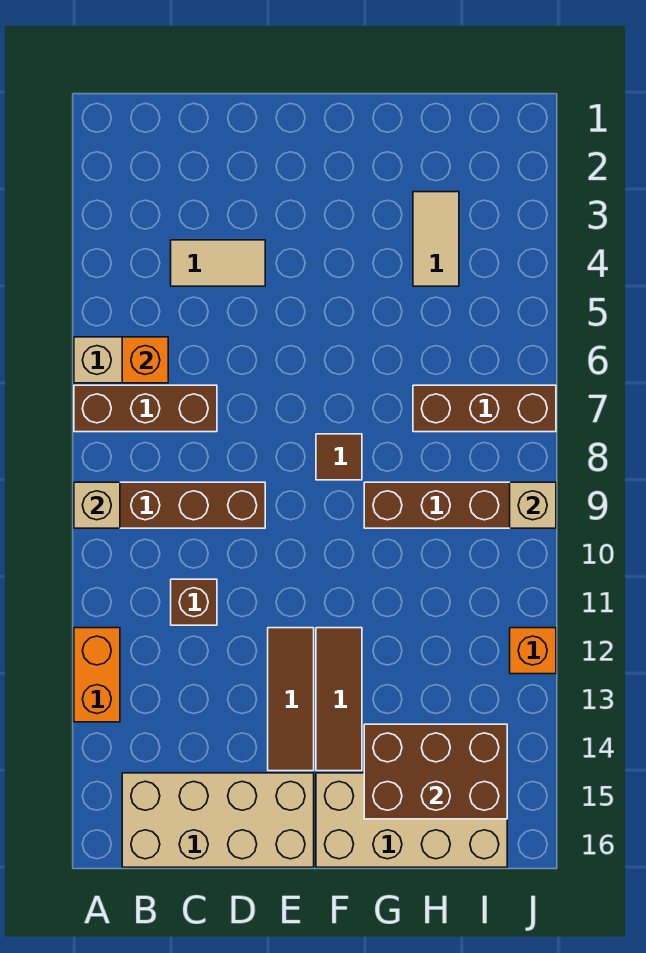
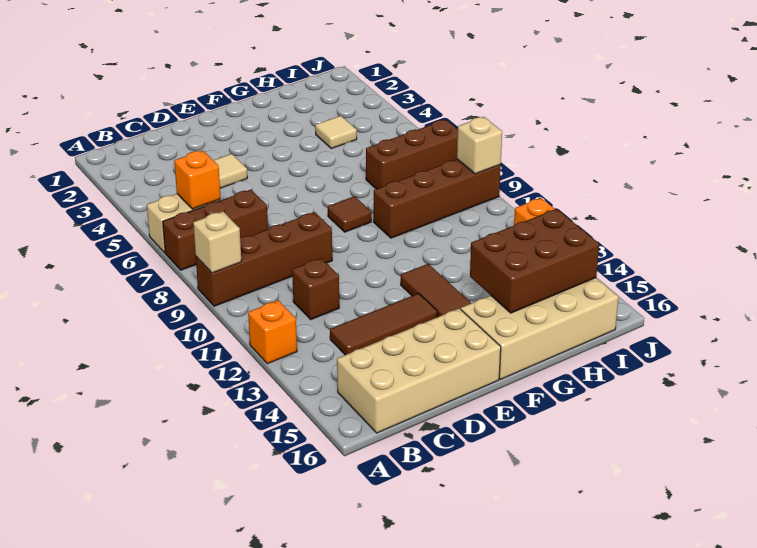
orange 1x2 brick [74,628,120,722] -> orange 1x1 brick [248,300,297,364]
brown 1x3 tile [268,628,314,771] -> brown 1x3 tile turned to [330,293,437,355]
tan 1x2 tile [413,192,459,286] -> tan 1x1 tile [315,116,357,149]

